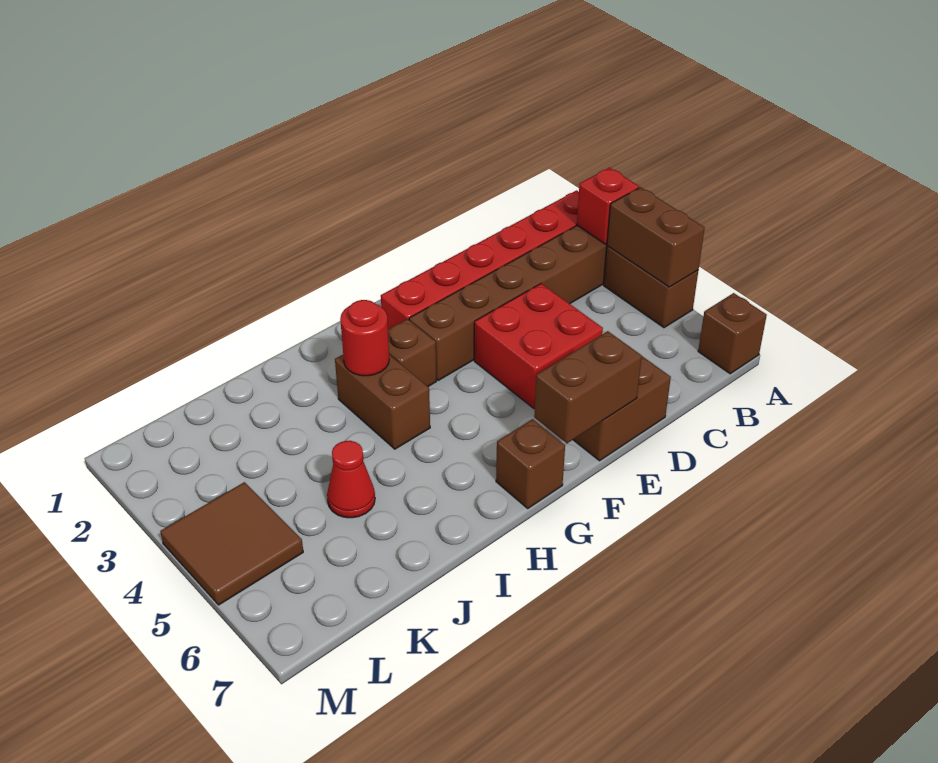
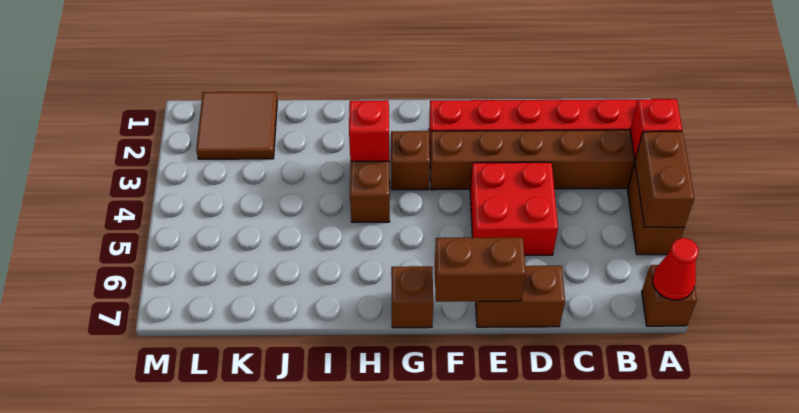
red 1x1 round brick [340,300,389,376] -> red 1x1 brick [349,100,389,162]
red 1x1 cone [327,441,375,518] -> red 1x1 cone moved to [653,238,699,300]
brown 2x2 tile [160,482,303,605] -> brown 2x2 tile moved to [196,92,277,159]

